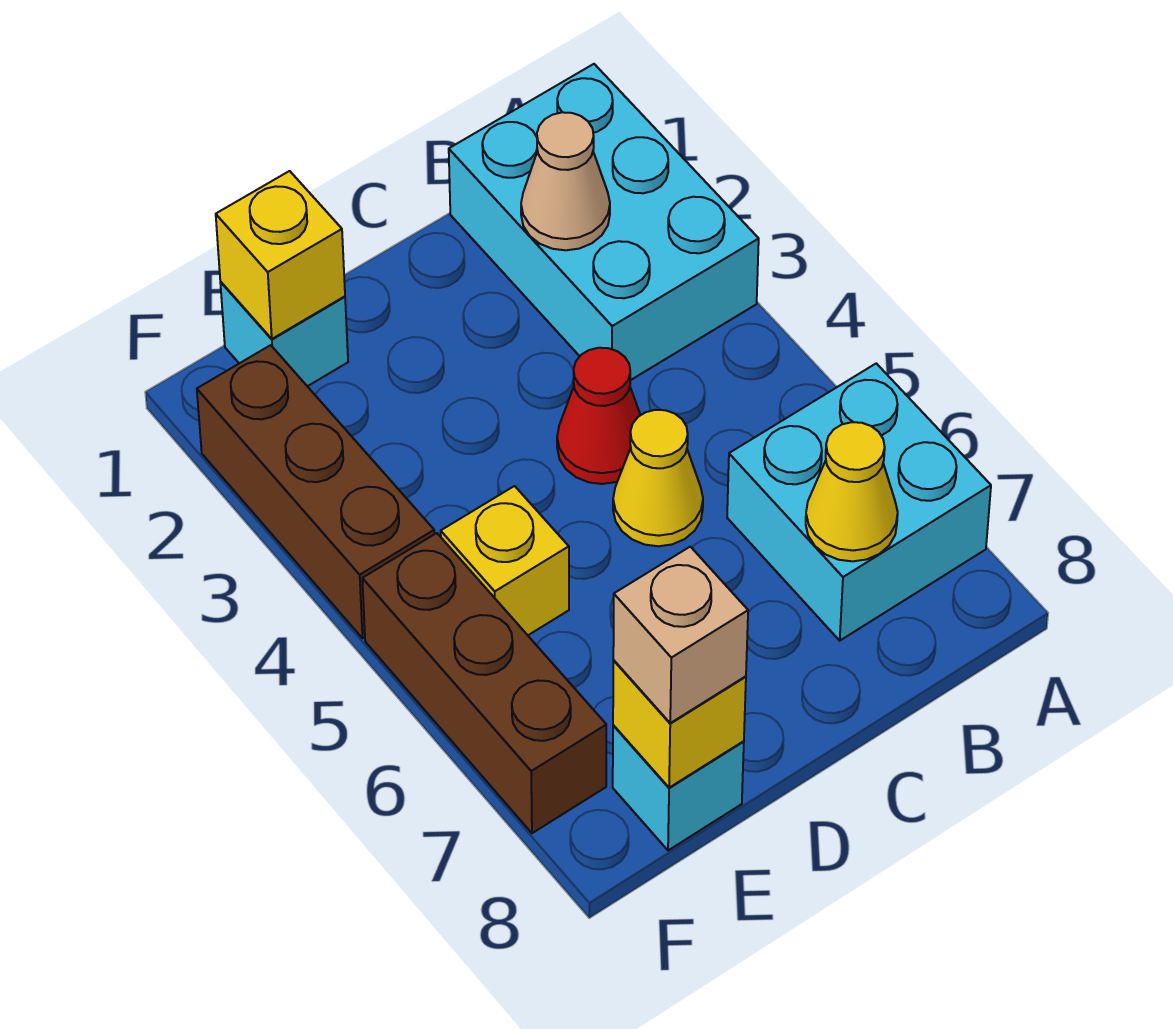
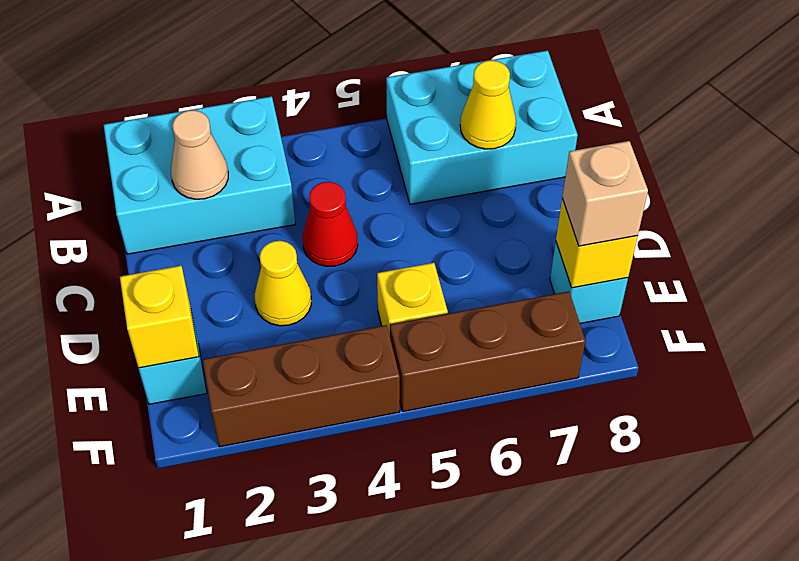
cyan 2x2 brick [727,363,991,641] -> cyan 2x3 brick [386,51,578,204]
yellow 1x1 cone [613,410,703,546] -> yellow 1x1 cone moved to [255,241,311,326]

